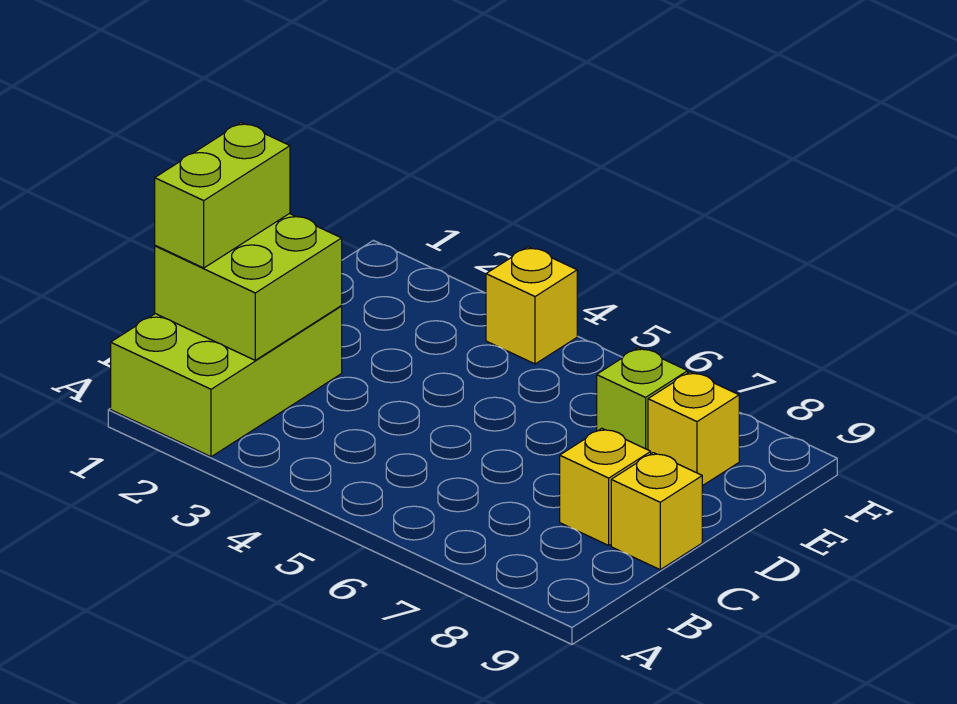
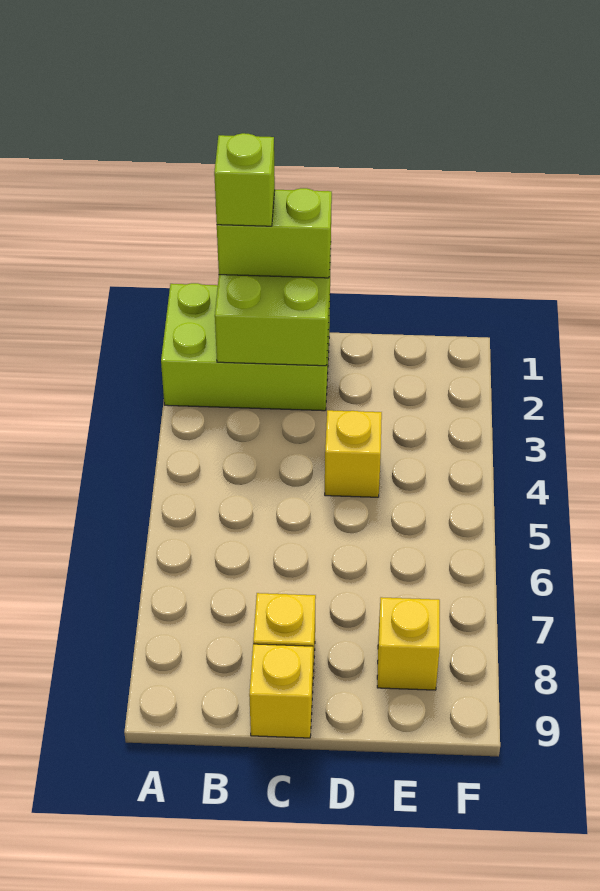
lime 1x1 brick [597,348,688,450] -> lime 1x1 brick moved to [214,133,275,226]
yellow 1x1 brick [486,247,577,364] -> yellow 1x1 brick moved to [325,410,382,497]

